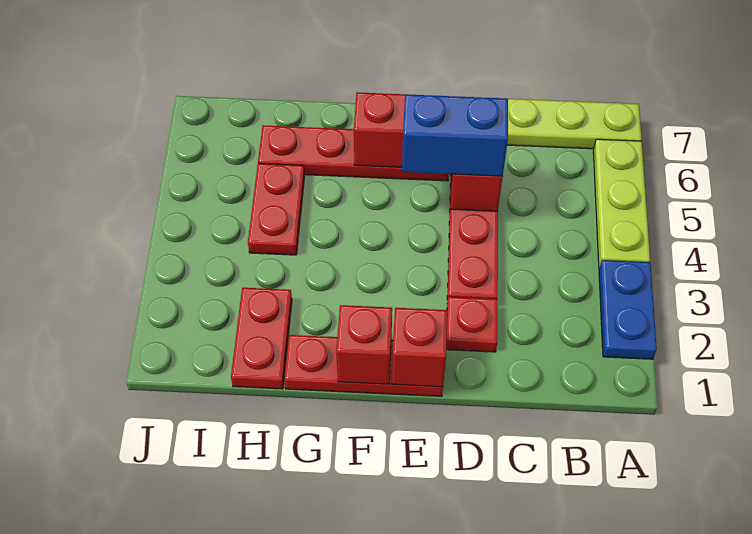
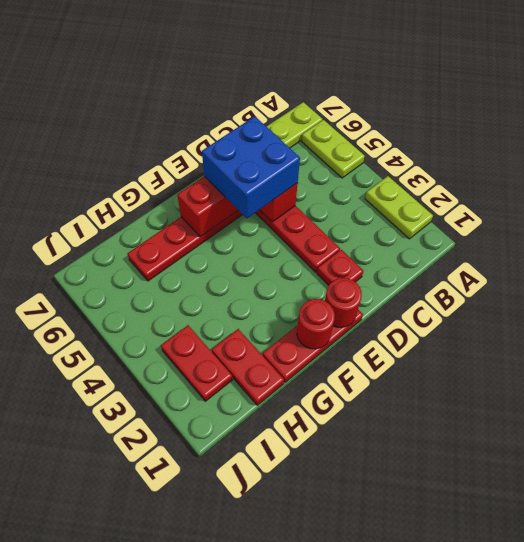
blue 1x2 plate [599,260,657,359] -> lime 1x2 plate [365,176,433,239]
lime 1x3 plate [593,139,650,268] -> lime 1x2 plate [302,120,365,178]
blue 1x2 brick [402,94,508,176] -> blue 2x2 brick [202,116,300,218]
red 1x1 brick [392,308,447,387] -> red 1x1 round brick [325,278,362,328]
red 1x1 brick [336,305,392,384] -> red 1x1 round brick [297,299,335,349]
red 1x2 plate [248,164,305,255] -> red 1x2 plate moved to [161,325,232,401]

